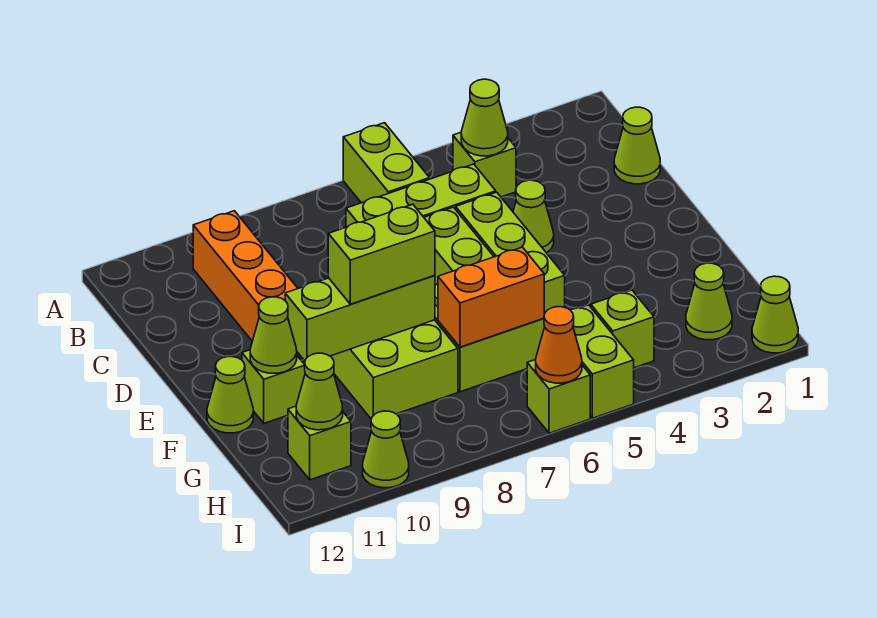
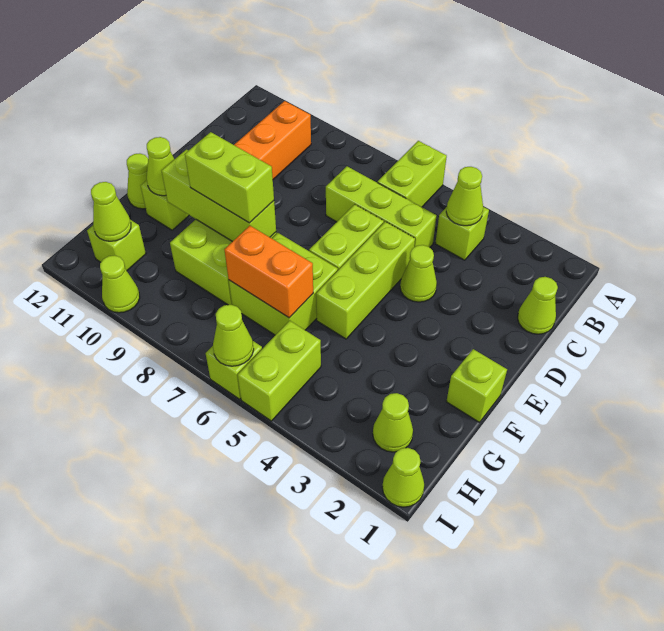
lime 1x1 brick [591,290,654,368] -> lime 1x1 brick moved to [446,349,507,422]
orange 1x1 cone [536,307,582,383] -> lime 1x1 cone [213,305,254,366]

